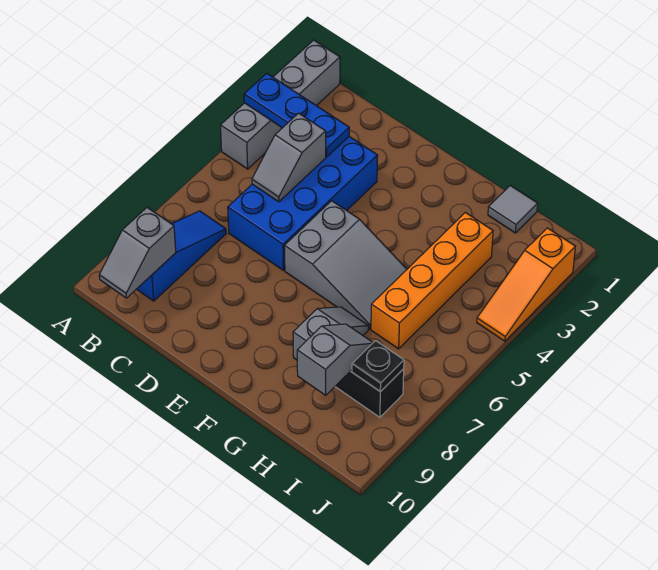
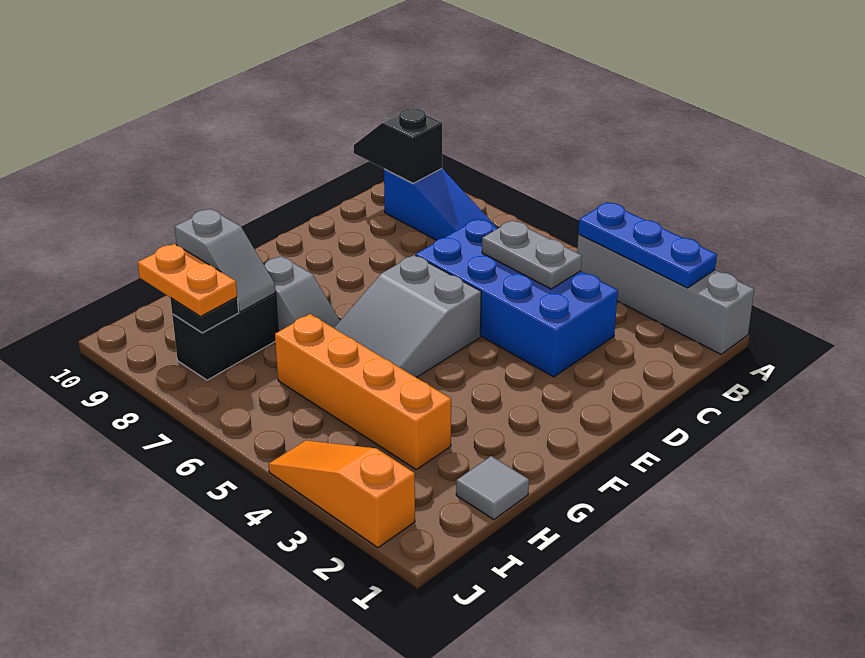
blue 1x3 plate [244,74,349,157] -> blue 1x3 plate turned to [578,202,717,288]
grey 1x2 slope [99,208,176,298] -> black 1x2 slope [354,108,442,183]
grey 1x2 slope [252,113,326,202] -> grey 1x2 plate [482,220,582,289]
none -> orange 1x2 plate [138,244,237,316]

